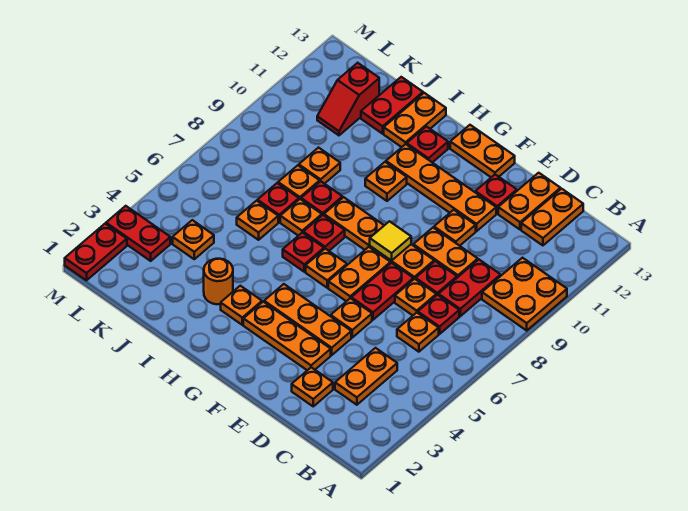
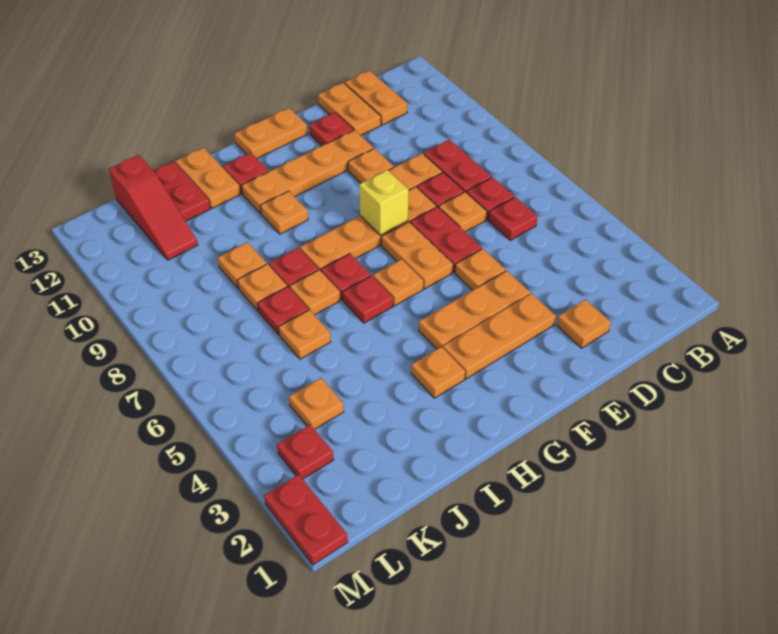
orange 2x2 plate [482,258,567,330] -> none
orange 1x2 plate [335,348,397,405] -> none
orange 1x1 plate [397,313,439,352] -> red 1x1 plate [488,197,538,240]
yellow 1x1 tile [370,221,411,261] -> yellow 1x1 brick [359,170,409,235]
orange 1x1 round brick [204,259,233,304] -> none
red 1x2 slope [317,63,379,135] -> red 1x3 slope [109,155,198,260]
red 1x2 plate [106,206,170,261] -> red 1x1 plate [277,425,333,479]

